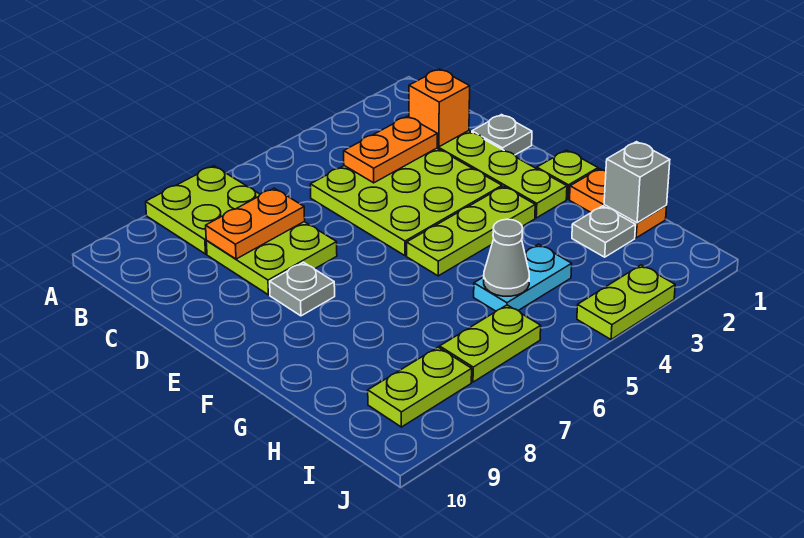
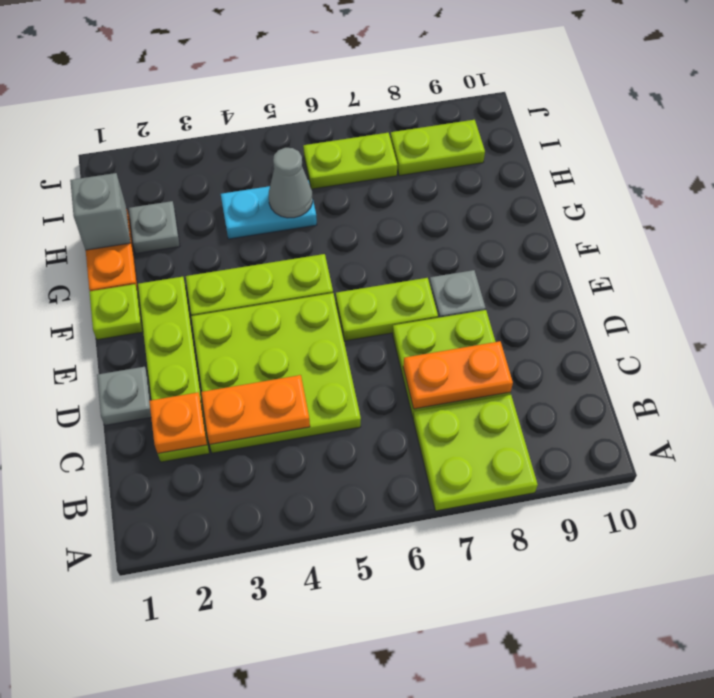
orange 1x1 brick [409,69,470,147] -> orange 1x1 plate [149,392,207,453]
lime 1x2 plate [577,265,675,340] -> lime 1x2 plate moved to [336,278,438,341]

